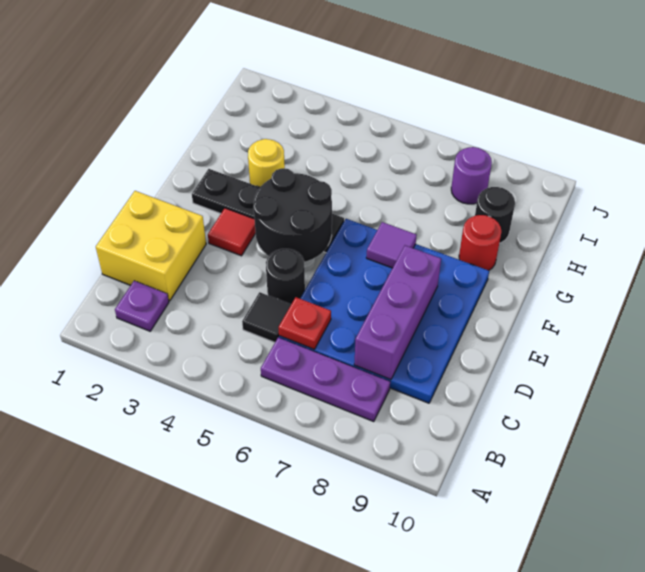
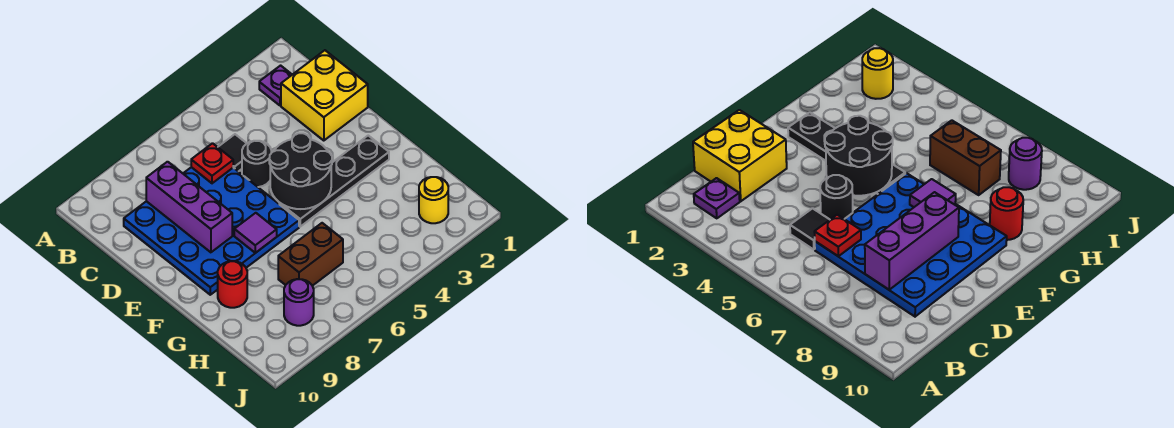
purple 1x3 plate [261,337,390,422] -> none
red 1x1 tile [208,208,256,256] -> none
yellow 1x1 round brick [248,139,285,187] -> yellow 1x1 round brick moved to [419,177,448,223]
none -> brown 1x2 brick [278,223,343,286]
black 1x1 round brick [475,187,515,243] -> none

